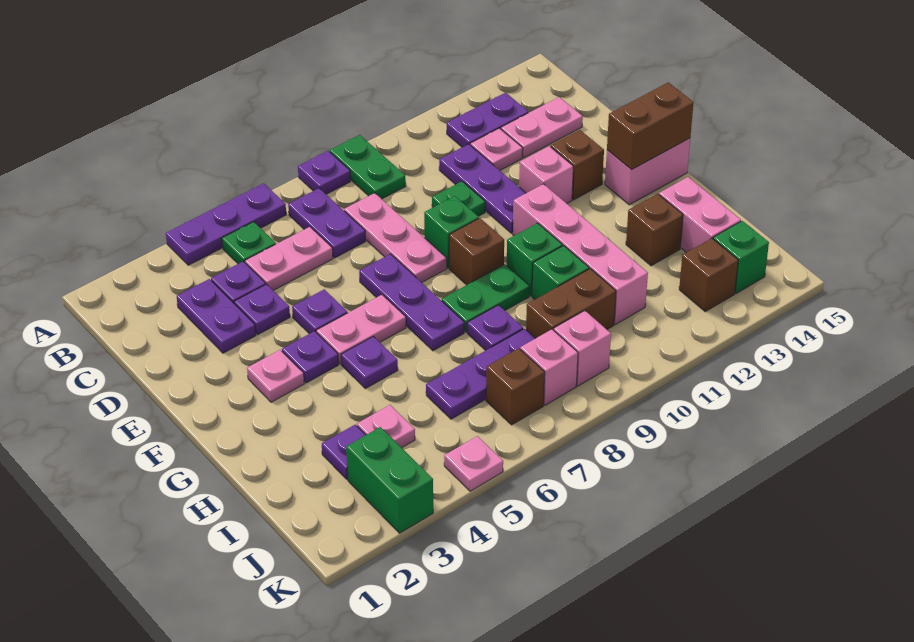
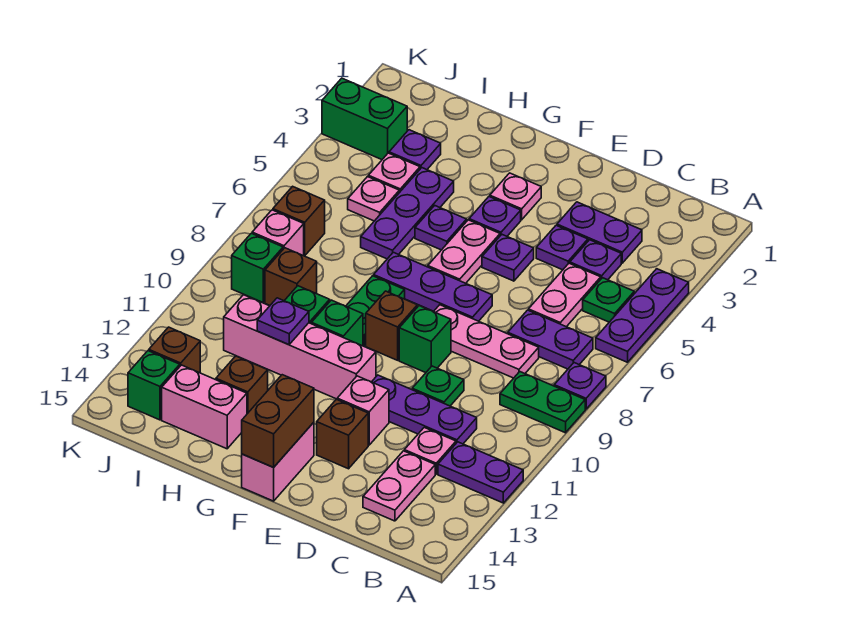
purple 1x2 plate [447,93,528,147] -> purple 1x2 plate turned to [438,442,523,503]
purple 1x1 plate [467,305,523,350] -> purple 1x1 plate moved to [257,298,309,345]
purple 1x3 plate [426,329,535,419] -> purple 1x3 plate moved to [361,168,454,259]
brown 1x2 brick [526,269,616,338] -> brown 1x1 brick [265,248,317,305]
pink 1x1 brick [554,311,611,386] -> green 1x1 brick [232,233,283,303]
pink 1x1 plate [444,436,503,491] -> pink 1x1 plate moved to [348,177,399,221]

